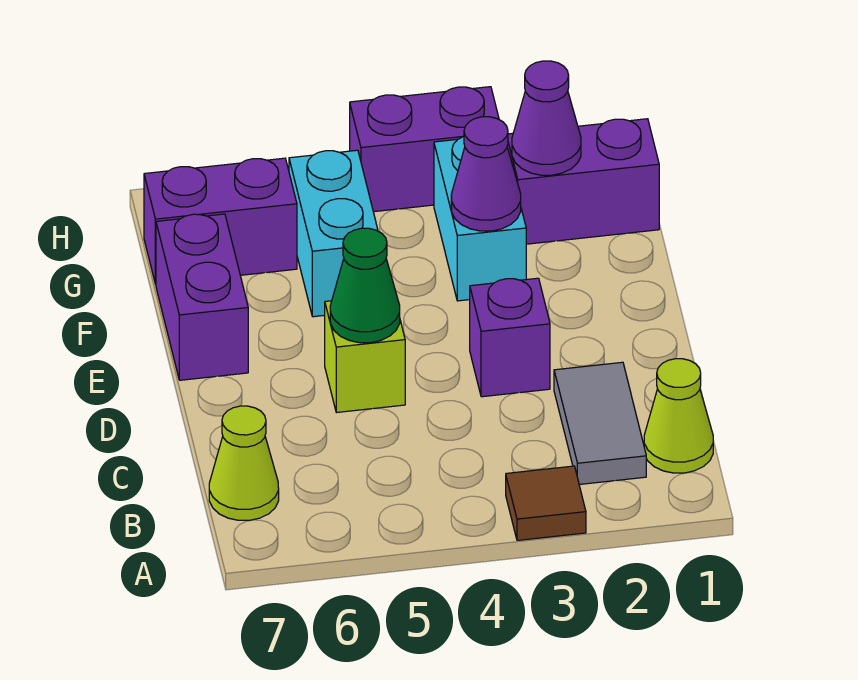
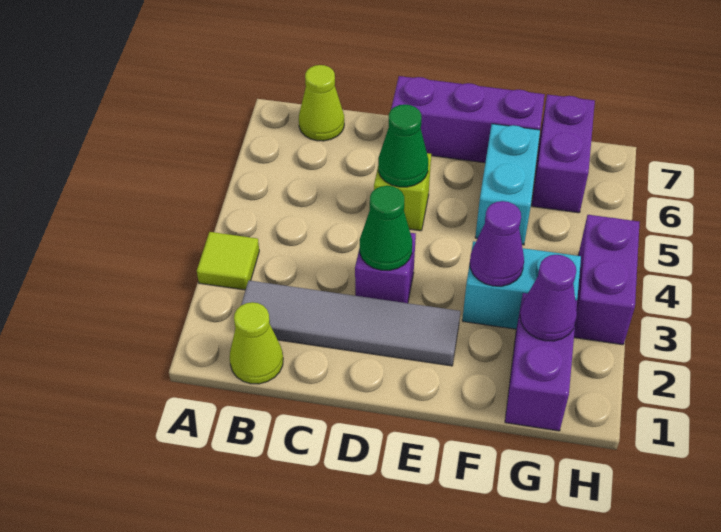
brown 1x1 tile [506,466,586,540] -> lime 1x1 tile [197,232,259,290]
grey 1x2 tile [554,362,646,484] -> grey 1x4 tile [241,280,460,366]
none -> green 1x1 cone [360,186,412,270]
purple 1x2 brick [156,214,248,380] -> purple 1x3 brick [391,76,545,163]
cyan 1x2 brick [289,150,378,317] -> cyan 1x2 brick turned to [475,124,540,245]

